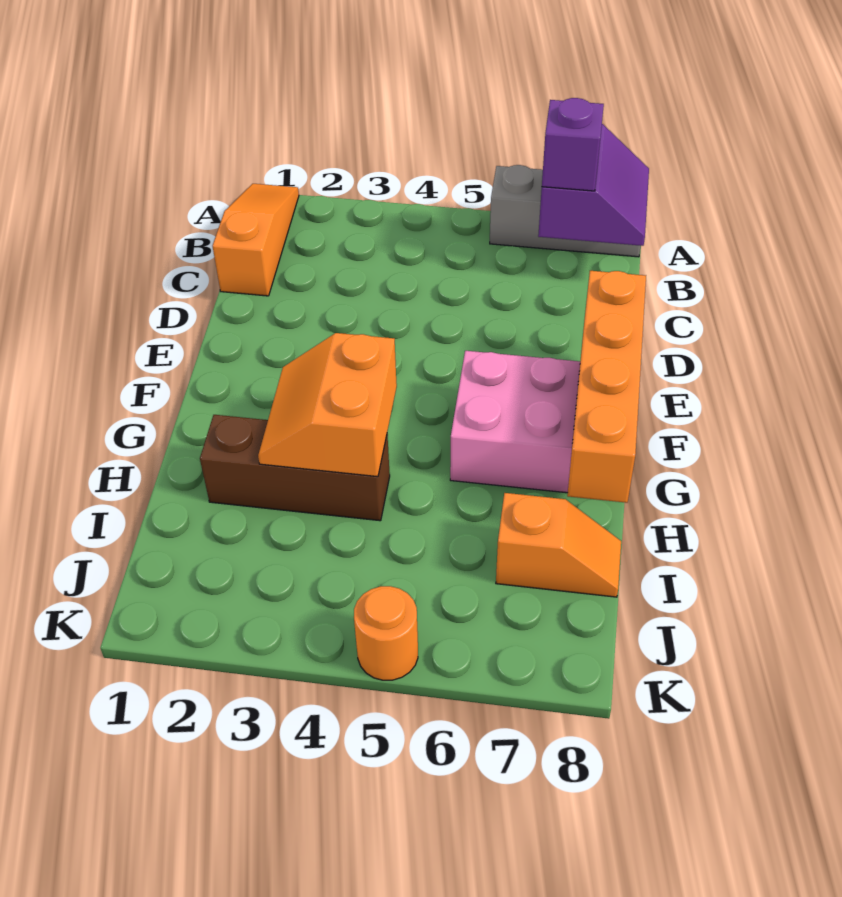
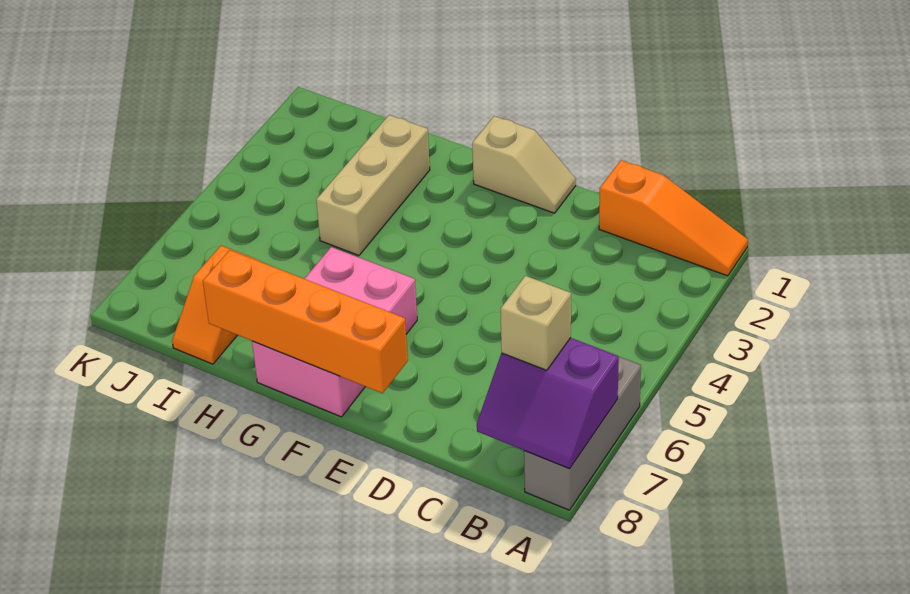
purple 1x1 brick [542,98,604,191] -> tan 1x1 brick [500,276,571,370]
none -> tan 1x2 slope [472,116,576,213]
orange 2x2 slope [258,333,397,477] -> none
brown 1x3 brick [200,415,390,521] -> tan 1x3 brick [316,115,430,255]
orange 1x1 round brick [354,586,418,680] -> none

